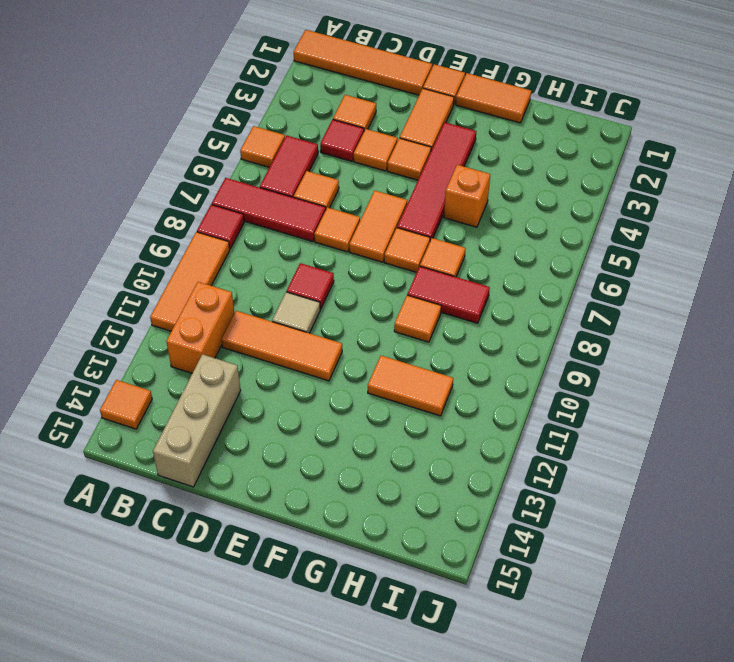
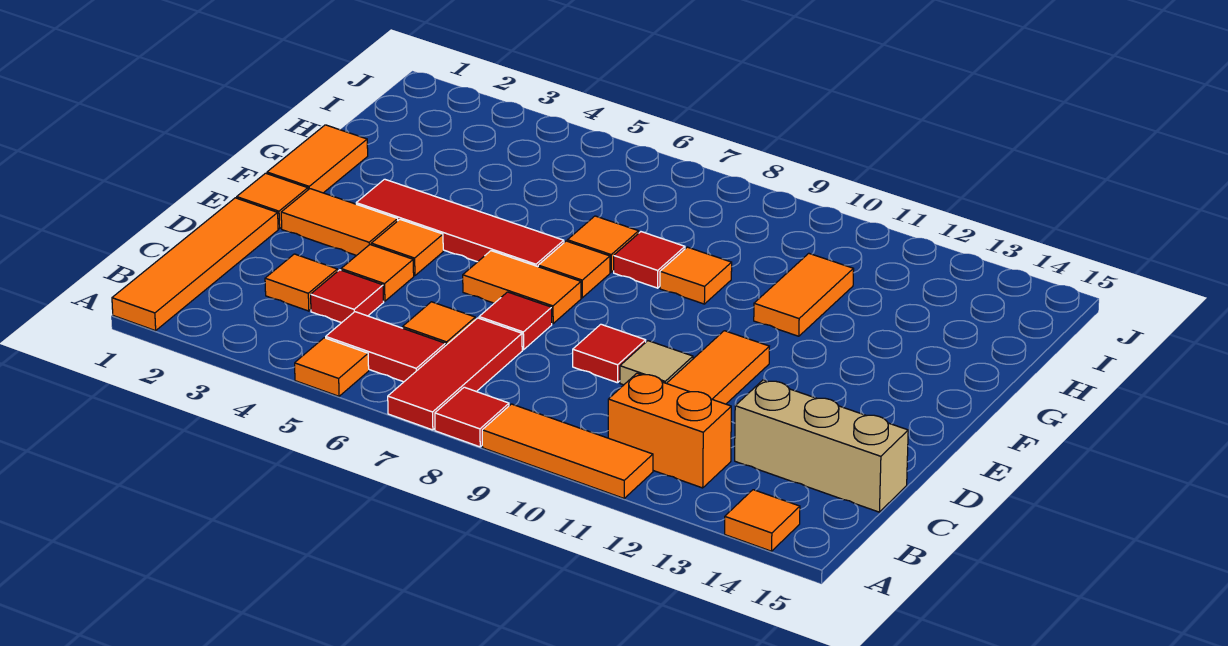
orange 1x1 tile [314,207,360,252] -> red 1x1 tile [479,292,552,350]
orange 1x1 brick [444,165,490,227] -> none
red 1x2 tile [407,266,490,323] -> red 1x1 tile [614,232,685,288]

